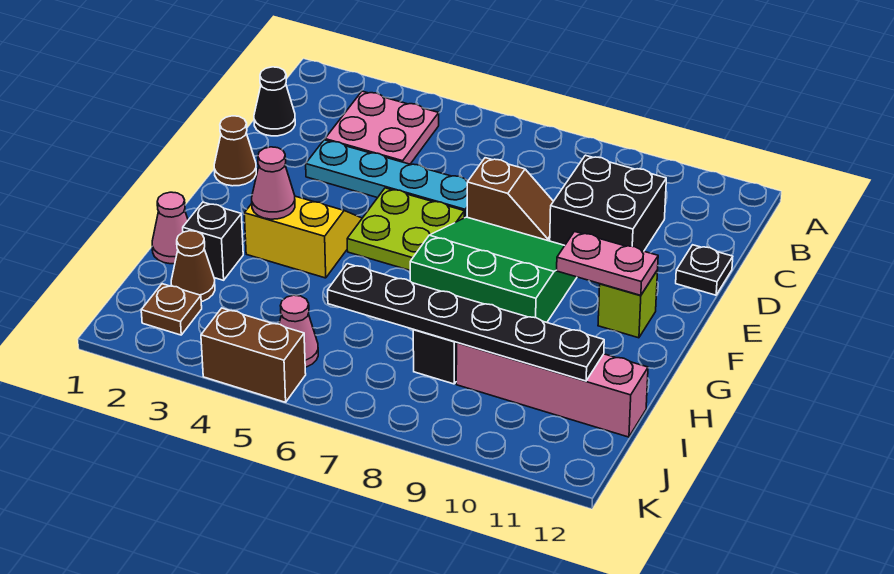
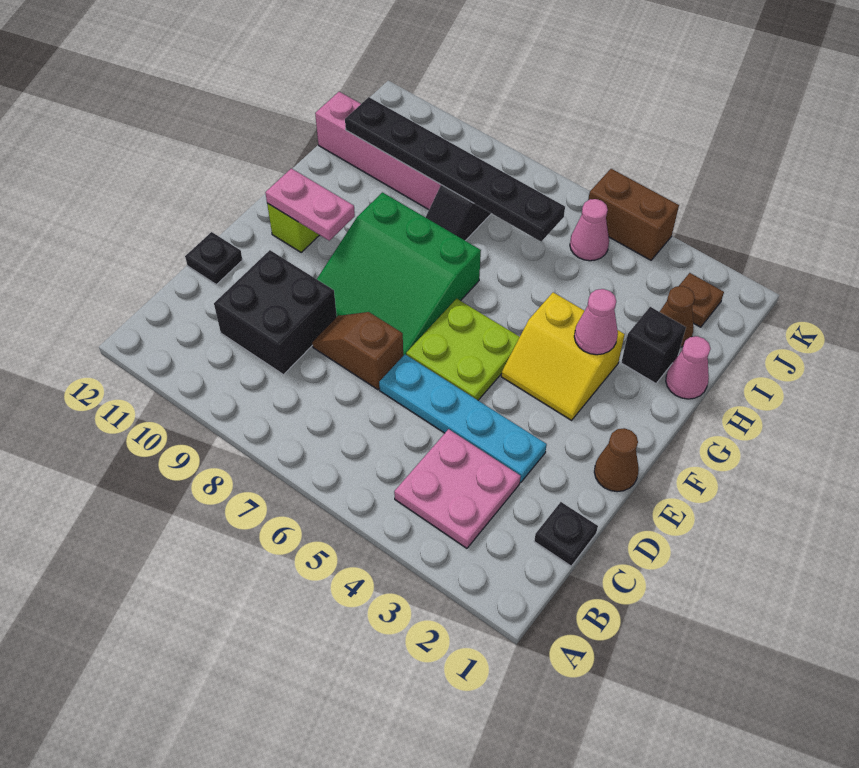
black 1x1 cone [254,67,295,136] -> black 1x1 plate [534,502,598,566]

